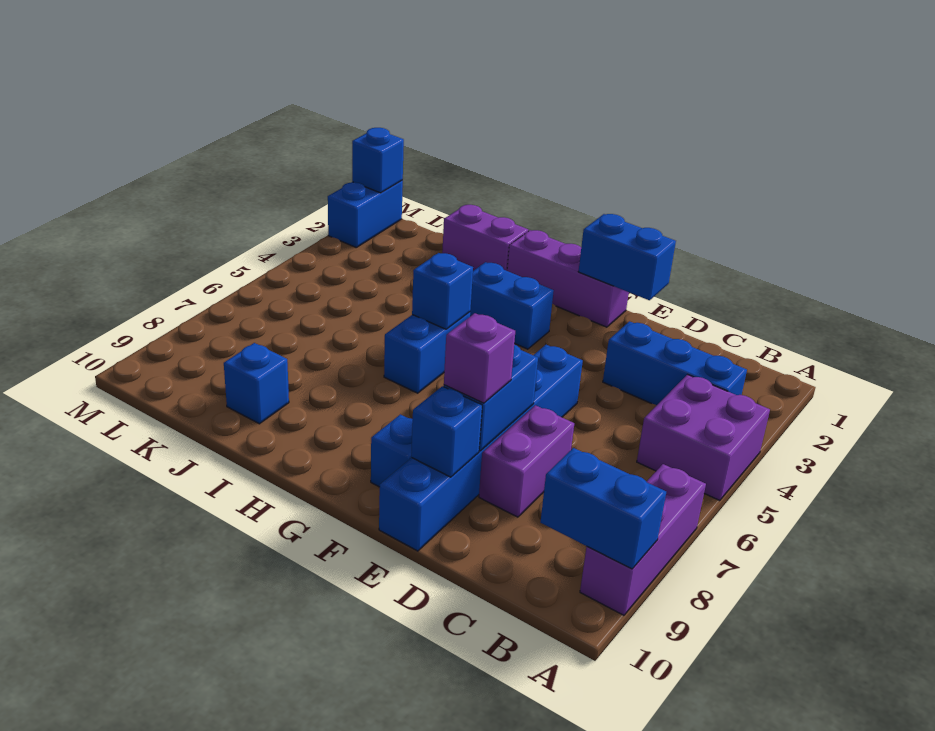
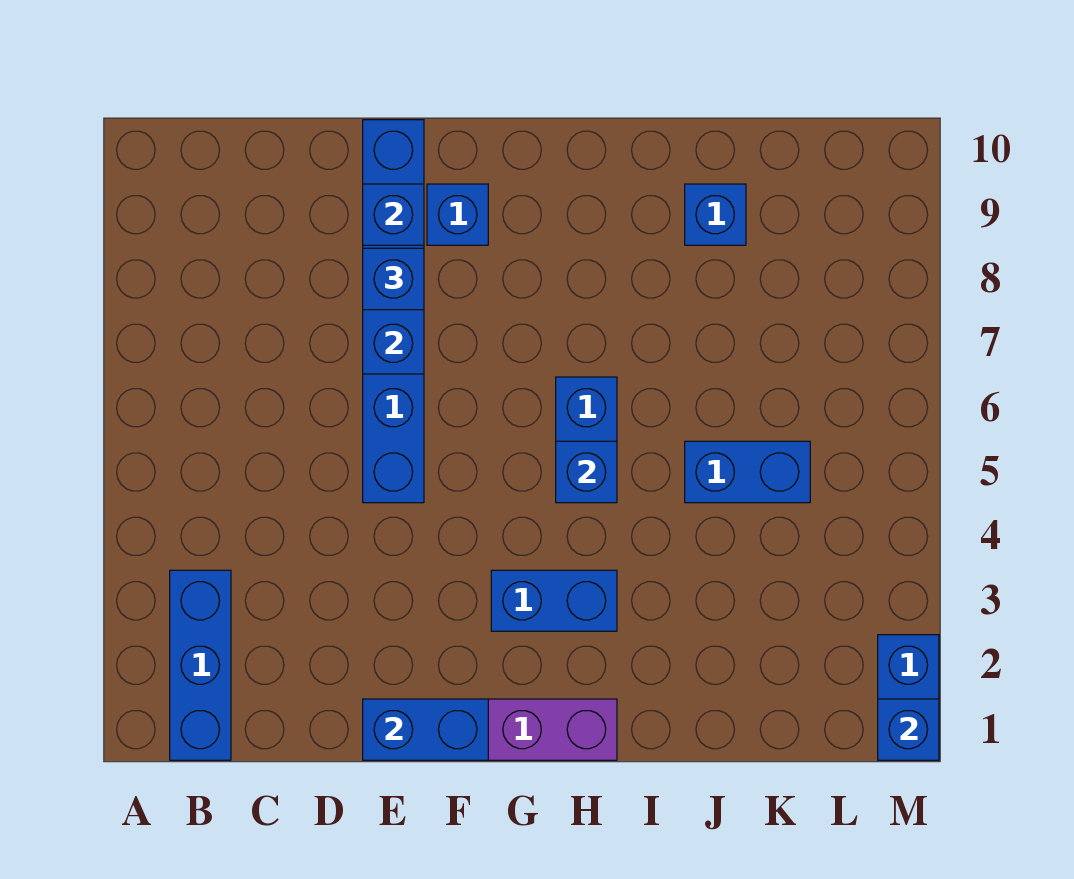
purple 2x2 brick [637,375,770,501] -> none
purple 1x3 brick [580,464,706,615] -> none
blue 1x2 brick [540,448,666,569] -> blue 1x2 brick moved to [685,441,810,503]
blue 1x3 brick [603,321,747,405] -> blue 1x3 brick turned to [170,570,231,760]
purple 1x2 brick [479,405,574,517] -> none
purple 1x1 brick [444,313,515,403] -> blue 1x1 brick [363,248,424,310]
purple 1x2 brick [442,205,528,271] -> none

